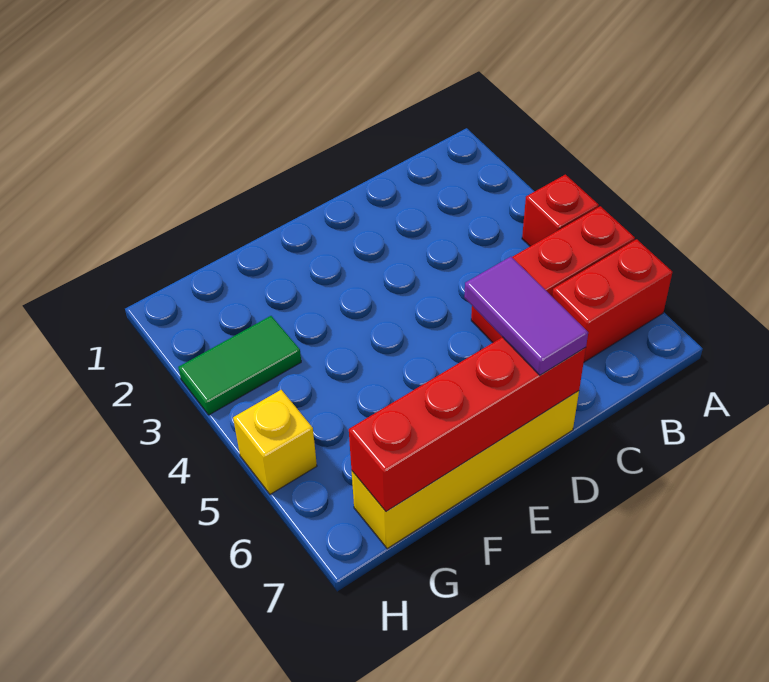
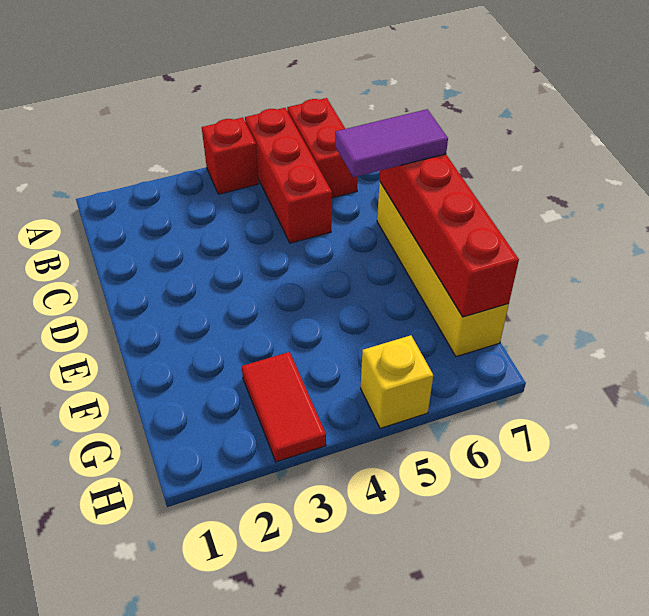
green 1x2 tile [178,316,301,415] -> red 1x2 tile [242,352,326,462]

